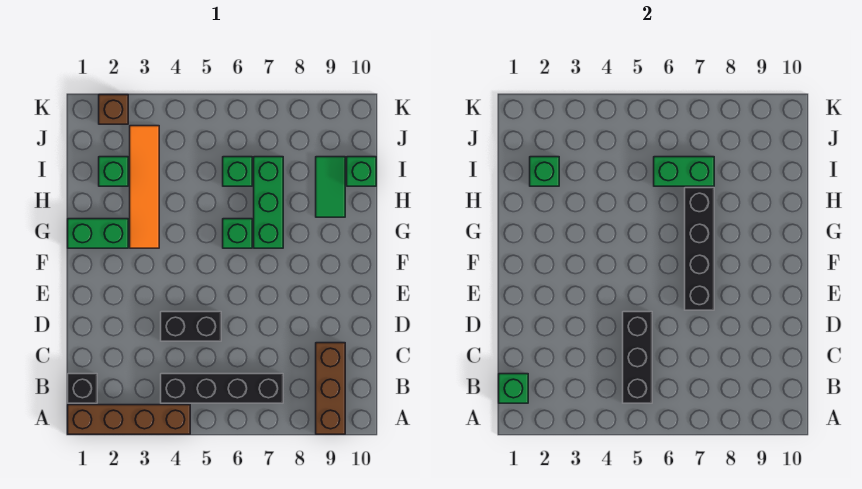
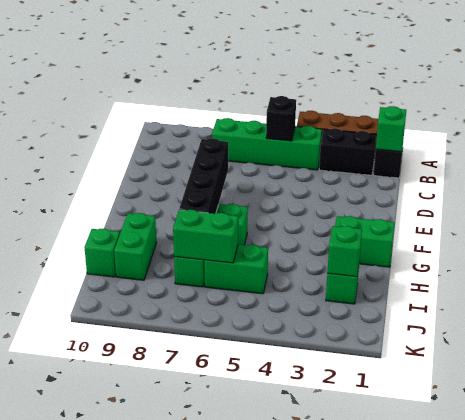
brown 1x3 brick [316,343,345,434] -> none
black 1x4 brick [161,374,283,403] -> green 1x4 brick [212,118,322,170]
black 1x3 brick [623,312,652,403] -> black 1x1 brick [266,96,296,141]
black 1x2 brick [161,312,221,341] -> black 1x2 brick moved to [319,128,376,175]
orange 1x4 tile [130,126,159,248] -> none
green 1x2 tile [316,157,345,217] -> green 1x2 brick [114,213,157,280]
green 1x1 brick [223,157,252,186] -> green 1x2 brick [204,244,268,294]
brown 1x1 brick [99,95,128,124] -> none

